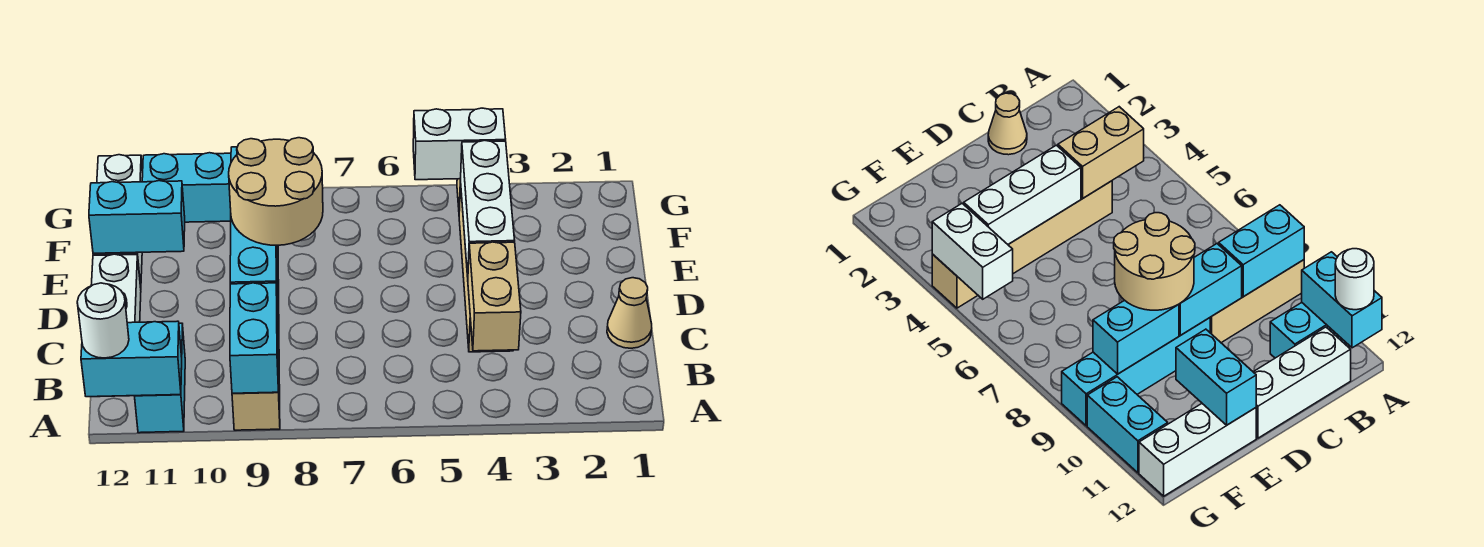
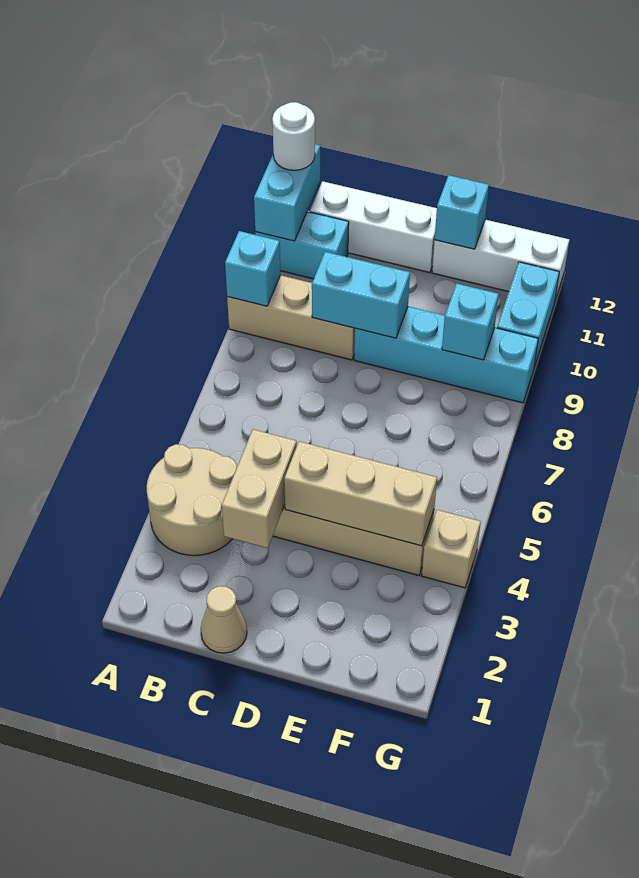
cyan 1x2 brick [230,283,278,393] -> cyan 1x1 brick [225,231,281,306]
tan 1x2 brick [468,242,521,351] -> tan 1x2 brick turned to [222,429,297,548]
white 1x3 brick [460,140,515,277] -> tan 1x3 brick [284,441,437,546]
tan 2x2 round brick [229,138,323,245] -> tan 2x2 round brick moved to [147,444,237,556]
cyan 1x2 brick [1093,300,1179,374] -> cyan 1x1 brick [442,283,499,360]
cyan 1x2 brick [89,181,185,253] -> cyan 1x1 brick [435,175,489,249]
white 1x2 brick [413,108,506,180] -> none

